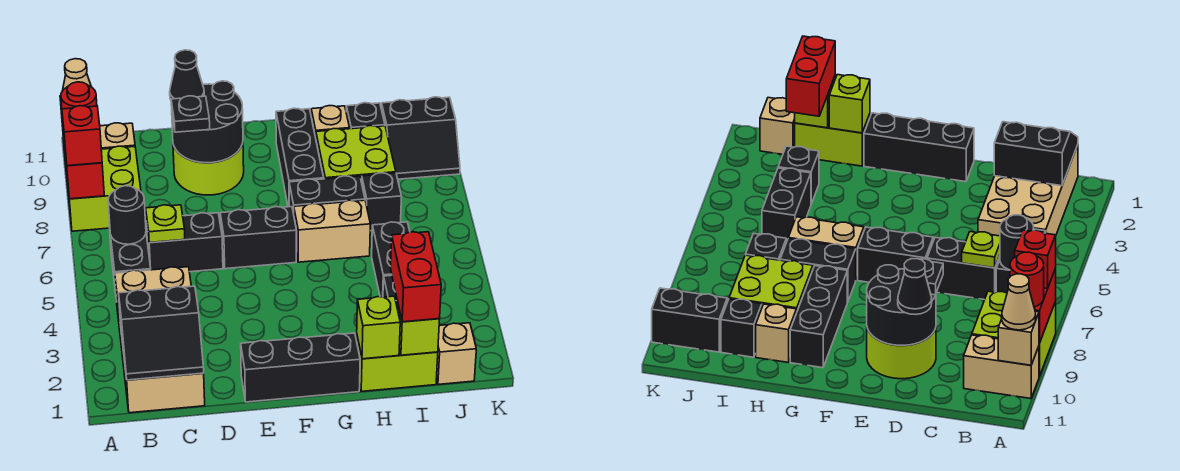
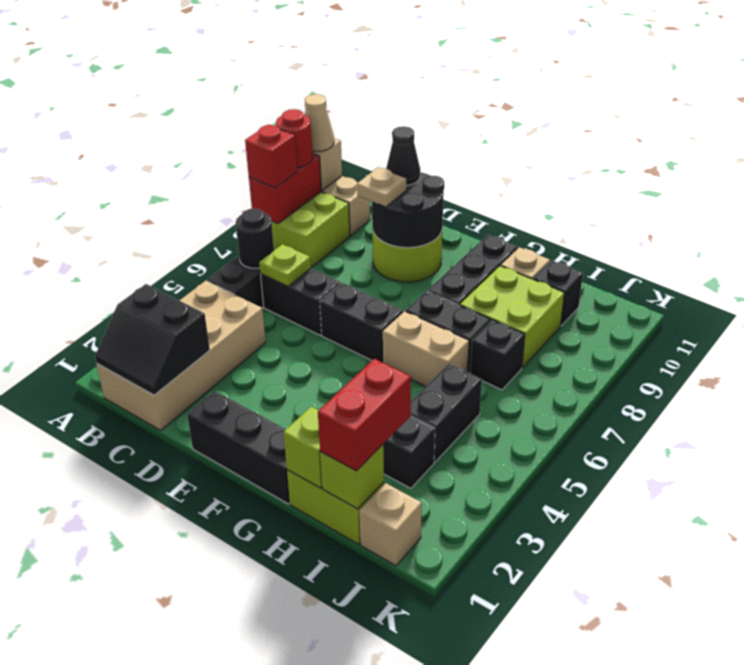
black 1x1 plate [171,96,210,132] -> tan 1x1 plate [357,168,406,207]
black 2x2 slope [381,97,460,179] -> none

